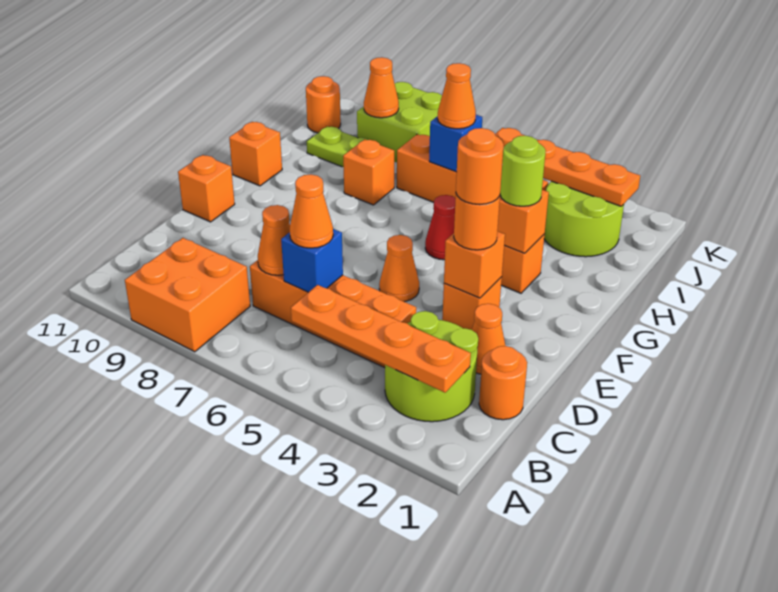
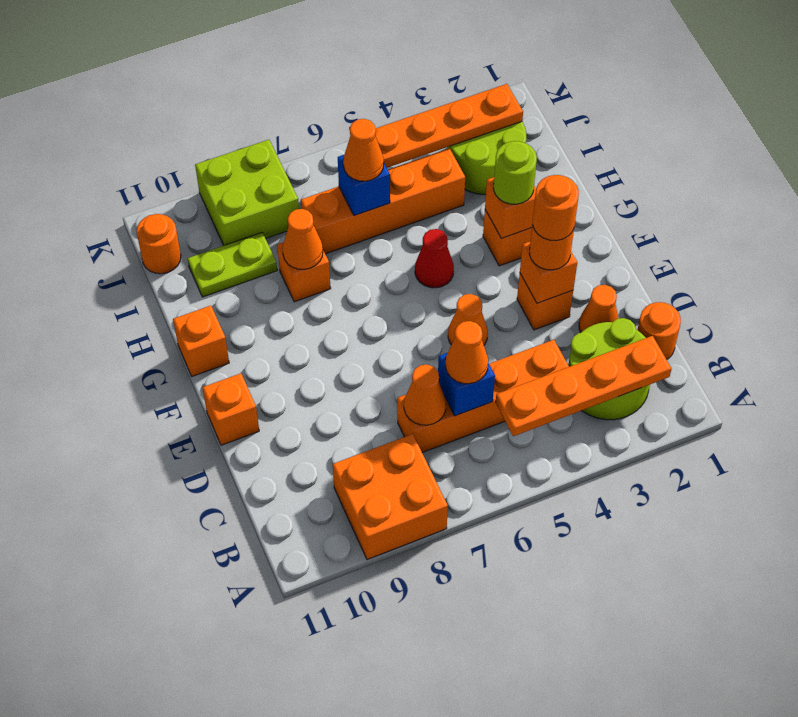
orange 1x1 cone [364,57,399,118] -> orange 1x1 cone moved to [283,209,323,269]

